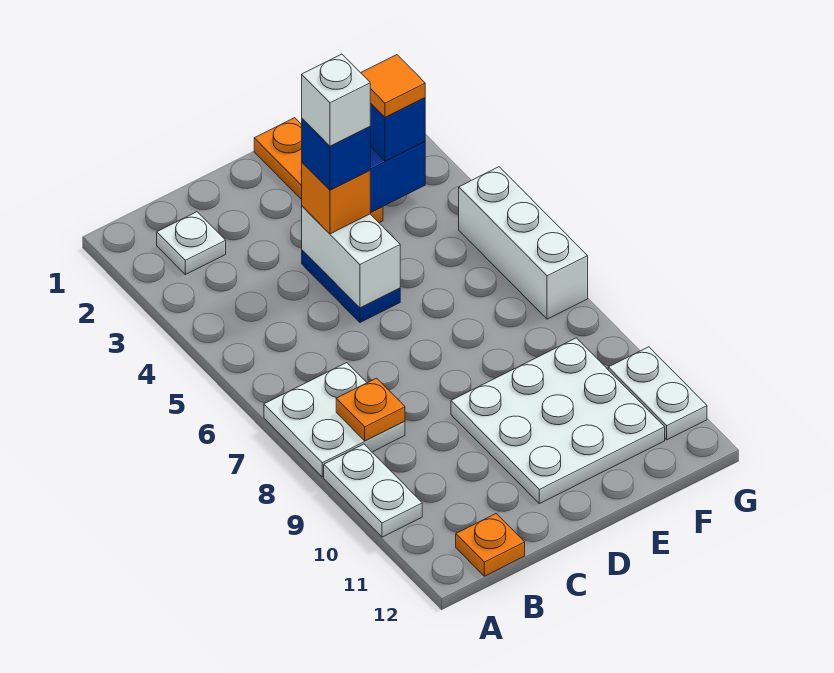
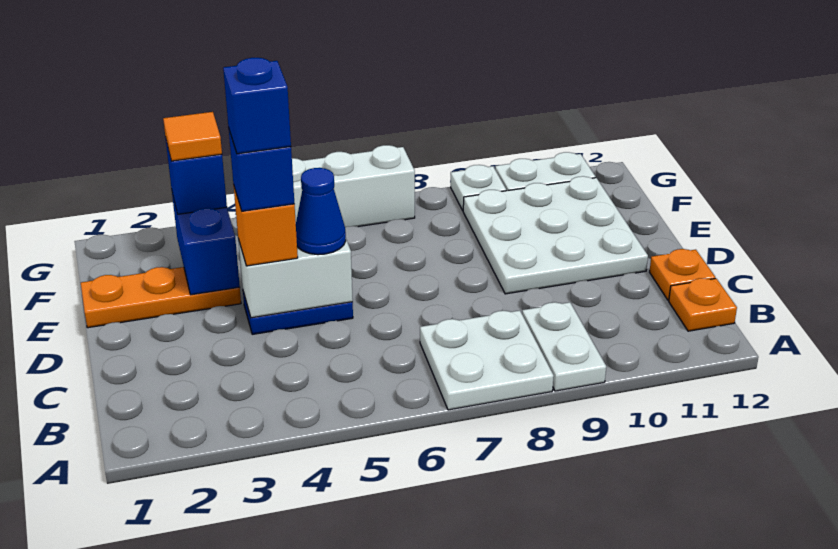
white 1x2 plate [324,444,422,537] -> white 1x2 plate turned to [522,302,606,391]
white 1x1 plate [157,212,226,274] -> white 1x1 plate moved to [451,165,506,210]
orange 1x1 plate [336,378,405,441] -> orange 1x1 plate moved to [650,249,715,300]
white 1x1 brick [302,54,370,146] -> blue 1x1 brick [223,58,291,154]
none -> blue 1x1 cone [296,168,346,255]

